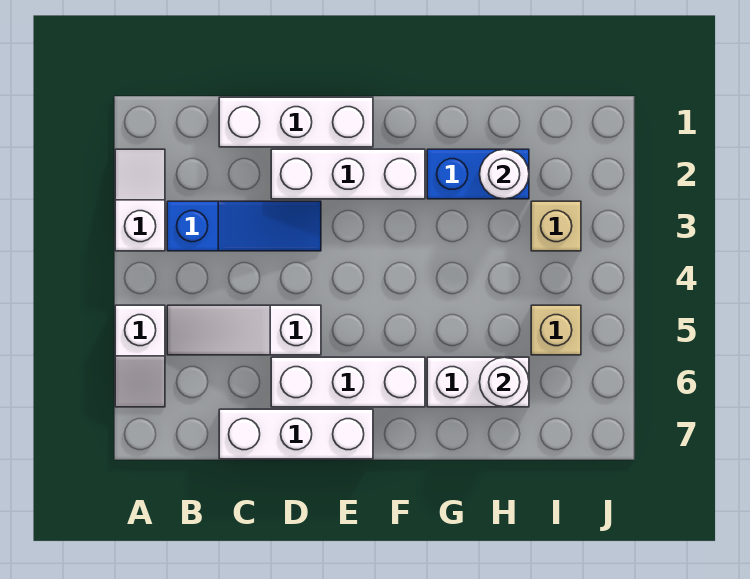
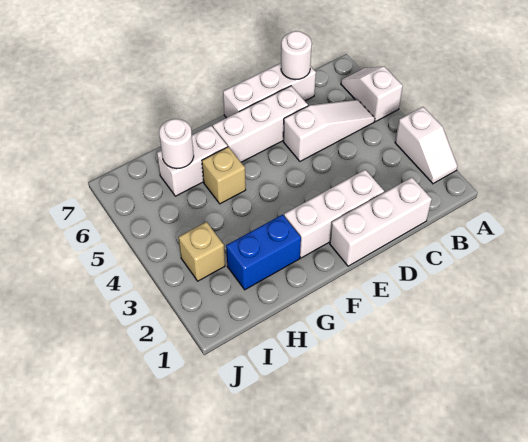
blue 1x3 slope [167,201,321,251] -> none
white 1x1 round brick [480,149,529,199] -> white 1x1 round brick moved to [281,31,312,80]
tan 1x1 brick [531,305,581,355] -> tan 1x1 brick moved to [202,147,246,204]

